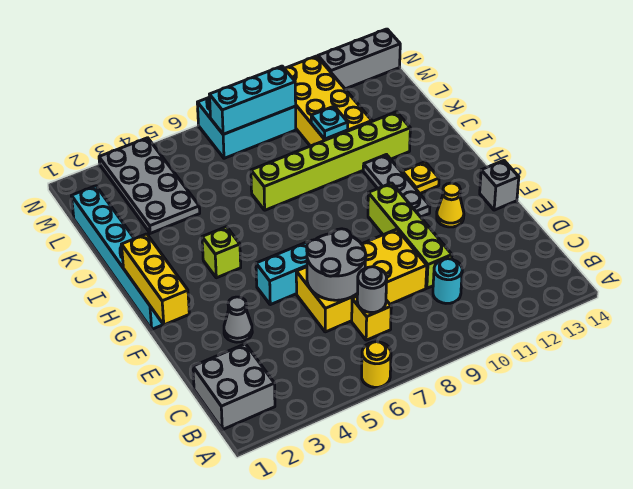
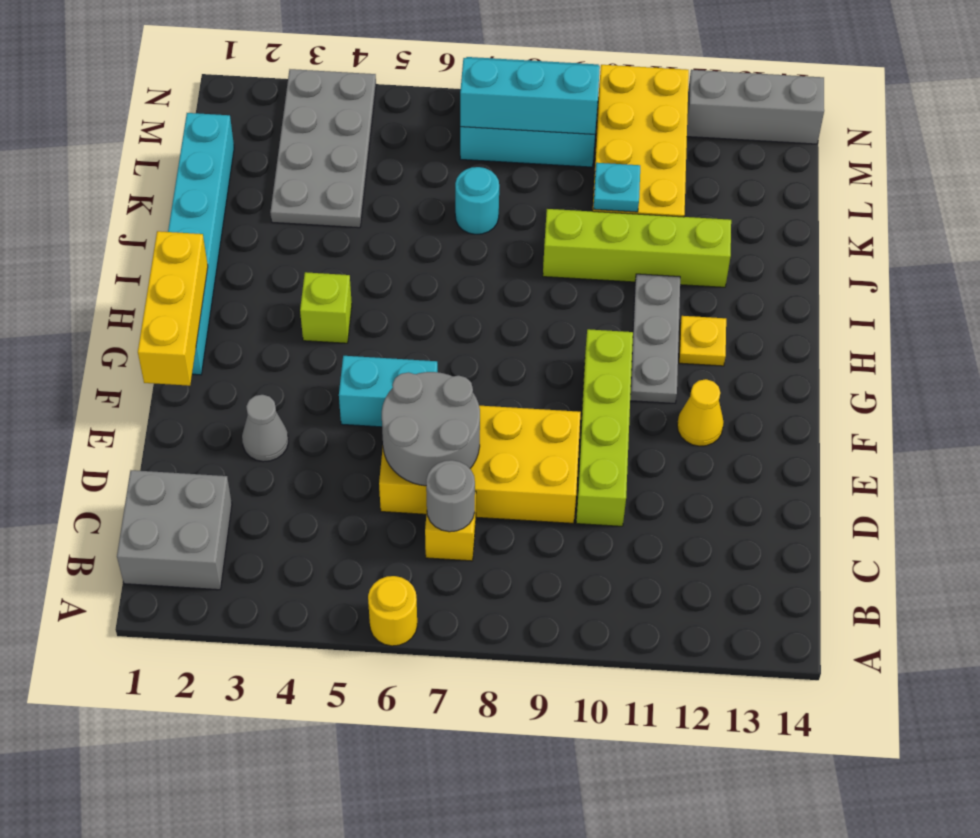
cyan 1x1 round brick [433,259,462,303] -> cyan 1x1 round brick moved to [455,167,499,234]
grey 1x1 brick [480,161,519,210] -> none
lime 1x6 brick [251,112,410,210] -> lime 1x4 brick [543,209,731,287]

